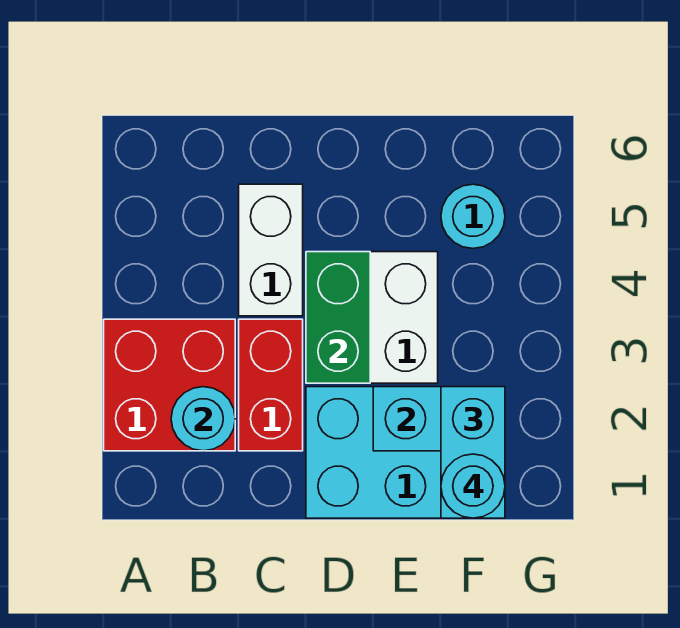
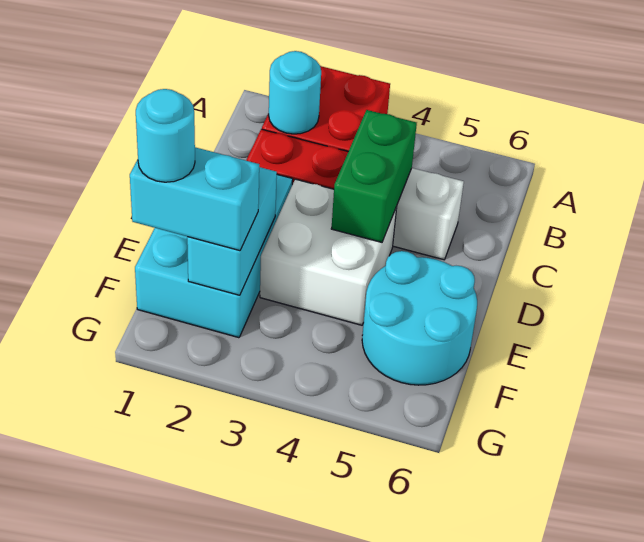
green 1x2 brick [306,252,370,383] -> green 1x2 brick turned to [331,110,417,242]
cyan 1x1 round brick [441,184,505,248] -> cyan 2x2 round brick [362,251,477,385]

